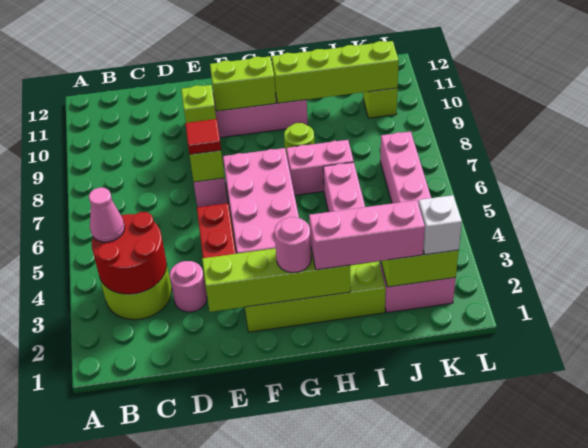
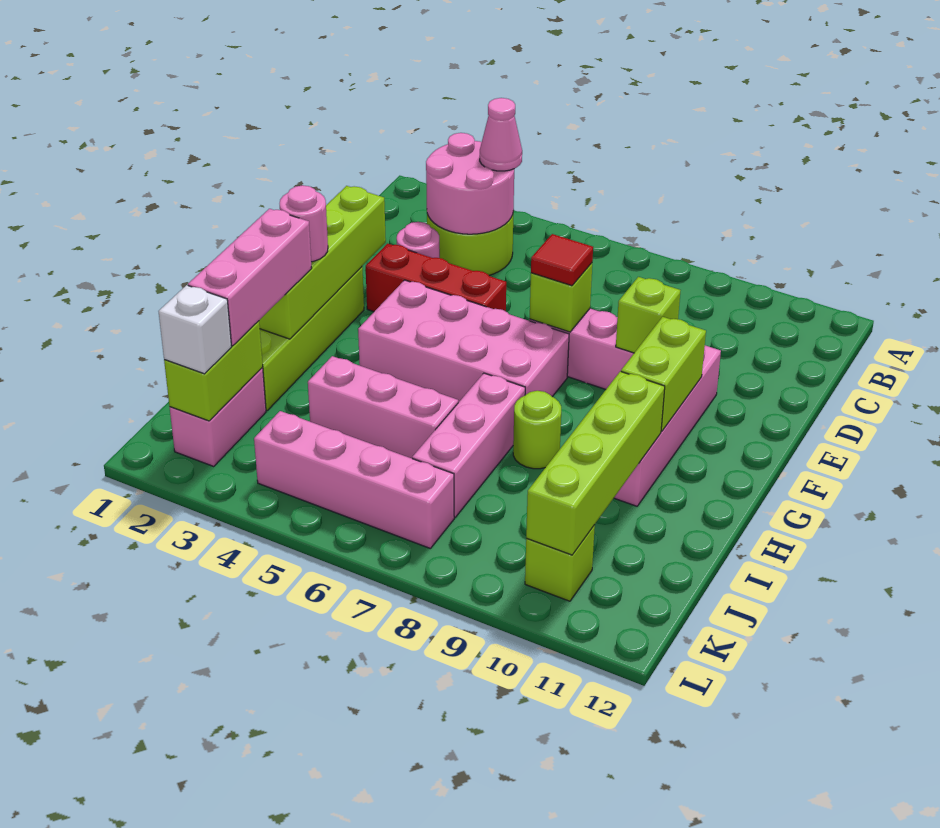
red 2x2 round brick [92,212,167,294] -> pink 2x2 round brick [426,133,514,234]
pink 1x2 brick [287,140,354,195] -> pink 1x3 brick [412,373,525,517]

